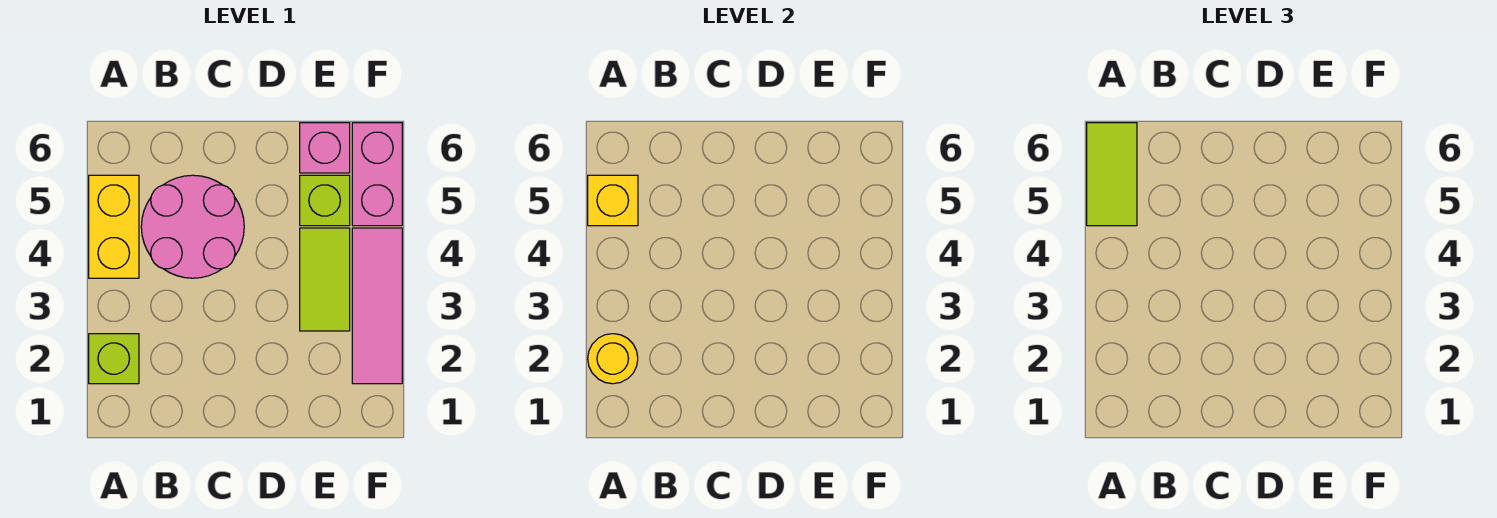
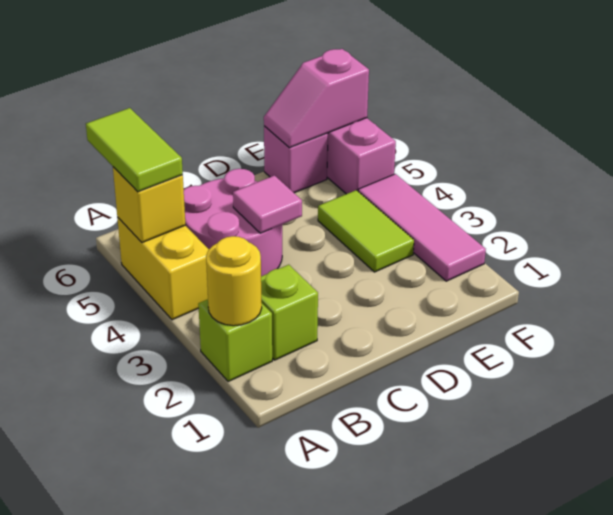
none -> pink 1x1 tile [233,175,302,233]
lime 1x1 brick [300,175,350,226] -> lime 1x1 brick moved to [261,265,318,360]
none -> pink 1x2 slope [264,49,369,148]

